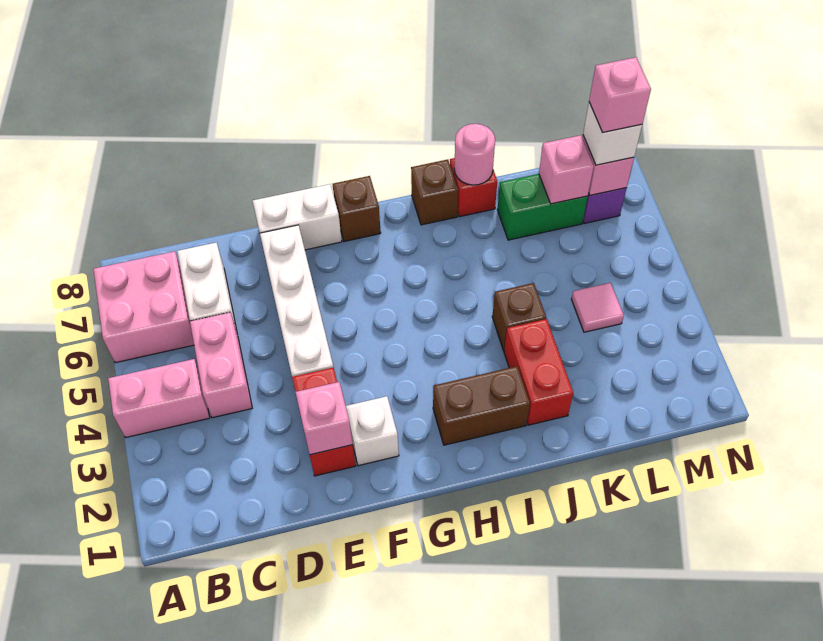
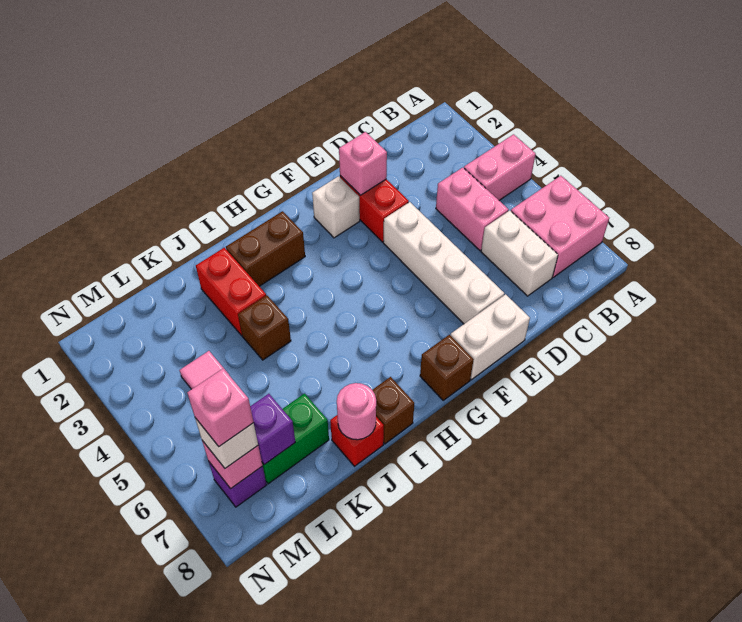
pink 1x1 brick [539,135,594,204] -> purple 1x1 brick [250,394,295,465]

